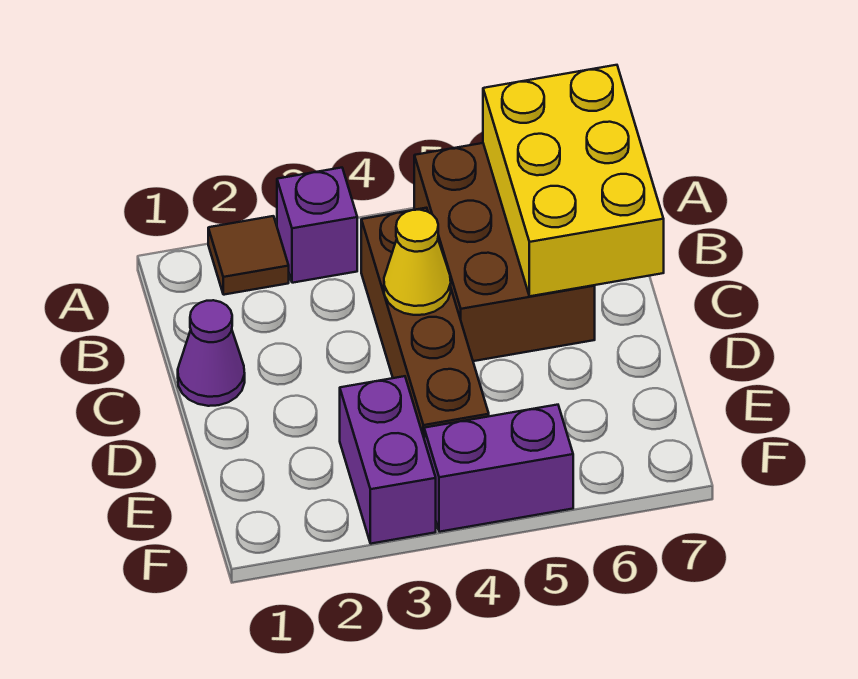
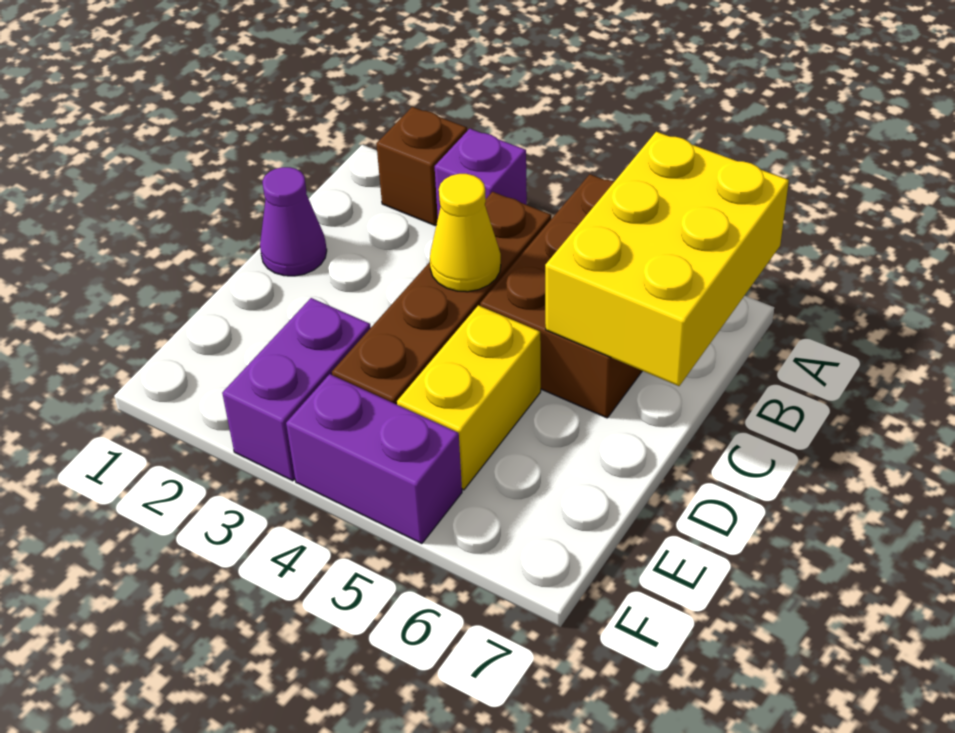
brown 1x1 tile [208,216,289,295] -> brown 1x1 brick [376,107,467,226]
none -> yellow 1x2 brick [397,305,541,490]

